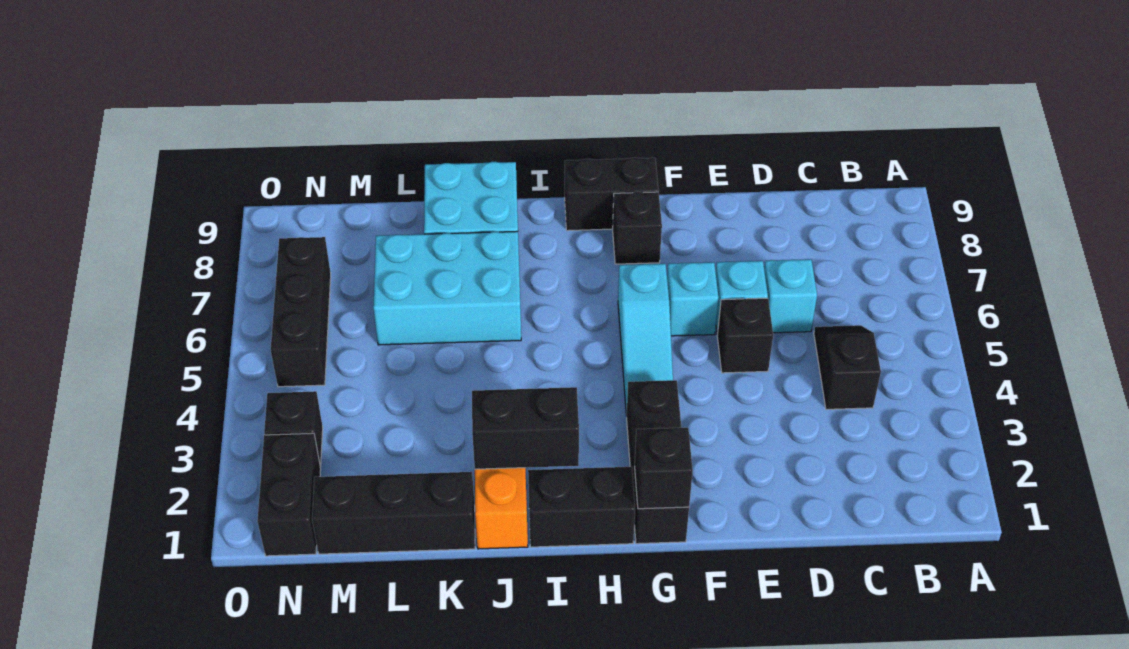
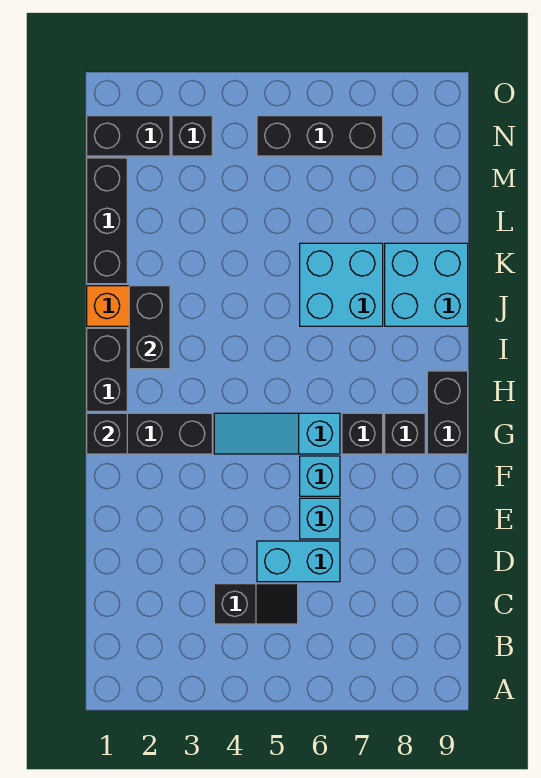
cyan 1x1 brick [764,259,817,333] -> cyan 1x2 brick [257,541,340,582]
black 1x1 brick [717,298,773,373] -> black 1x1 brick moved to [342,413,383,454]
cyan 2x3 brick [373,231,521,345] -> cyan 2x2 brick [300,243,383,326]

